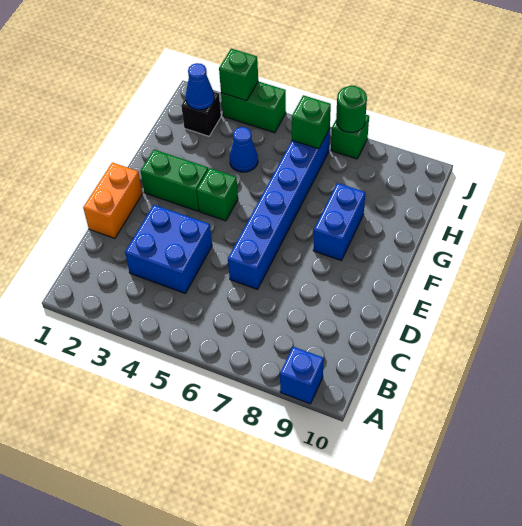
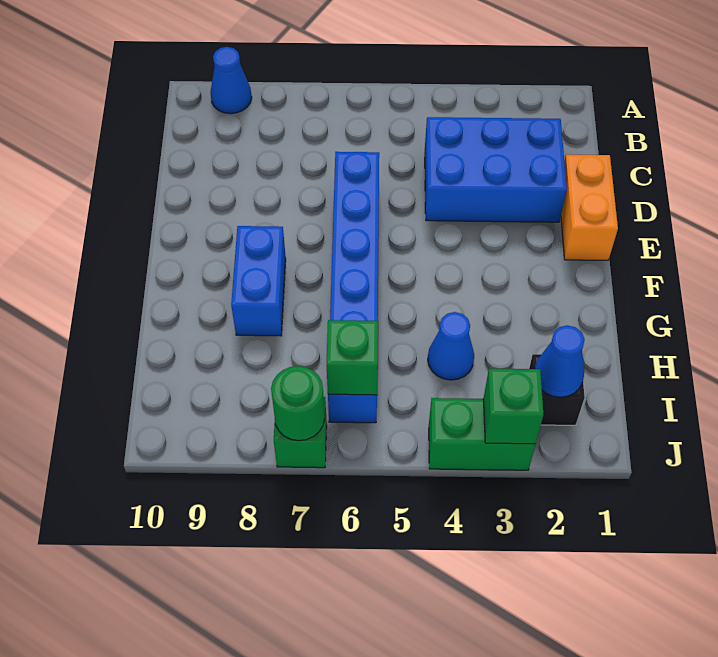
blue 1x1 brick [280,347,324,404] -> blue 1x1 cone [211,47,252,114]
blue 2x2 brick [125,205,212,294] -> blue 2x3 brick [425,117,567,222]
green 1x2 brick [141,150,208,211] -> none
green 1x1 brick [197,168,238,221] -> none

